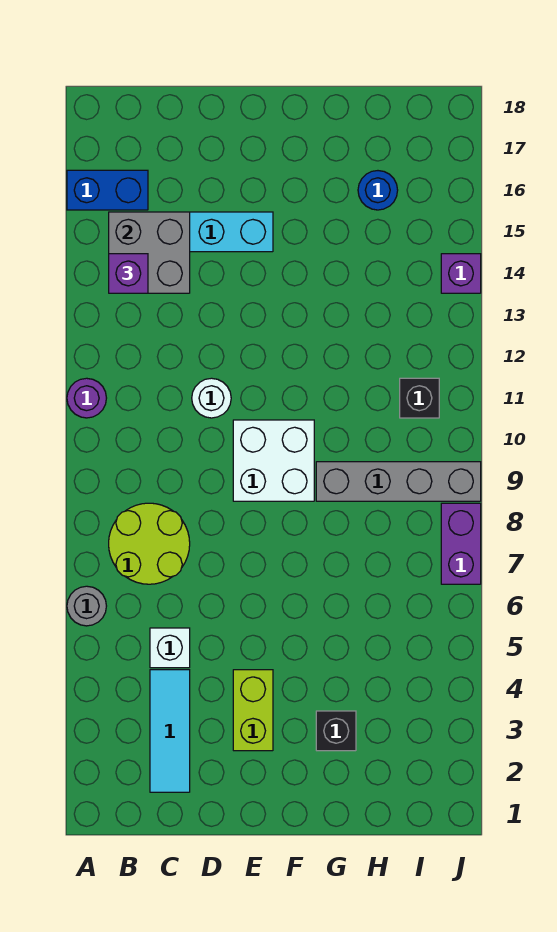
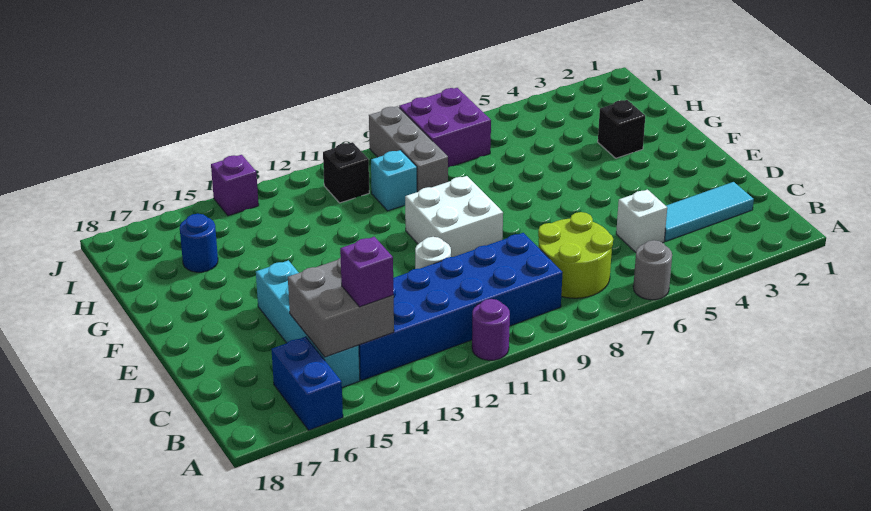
none -> blue 2x6 brick [359,233,563,380]
lime 1x2 brick [233,670,273,751] -> none
grey 1x4 brick [316,462,481,501] -> grey 1x3 brick [369,106,448,192]
none -> cyan 1x1 brick [371,150,417,211]
purple 1x2 brick [441,503,481,584] -> purple 2x2 brick [399,88,491,167]

